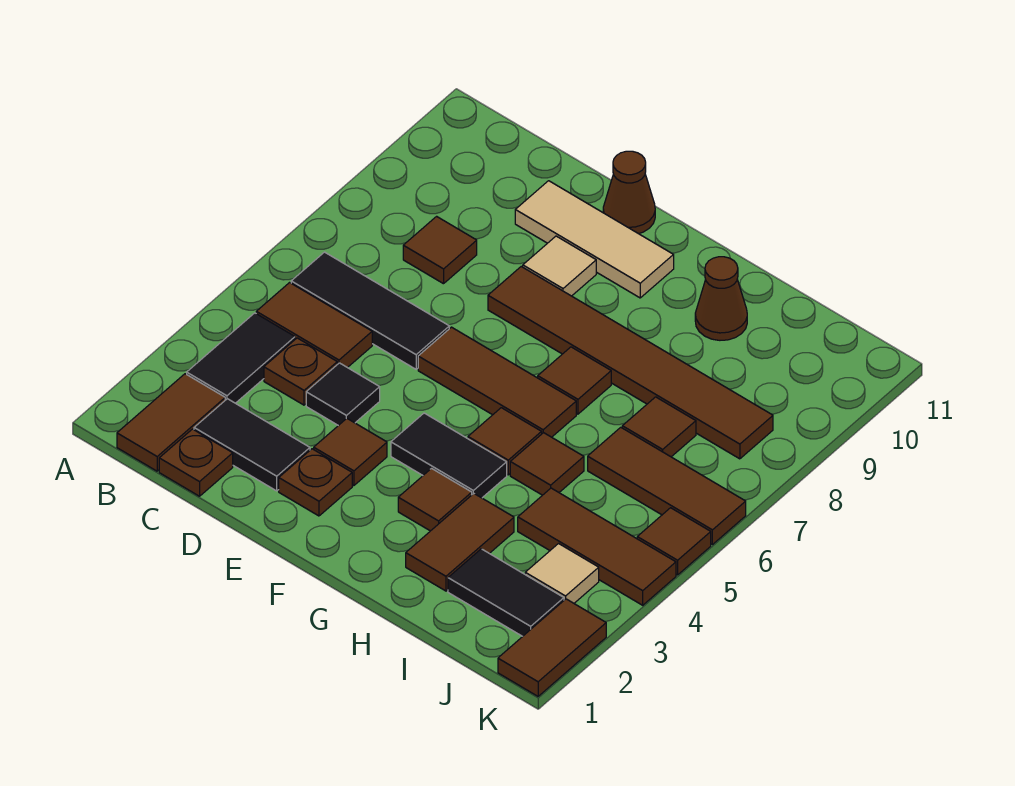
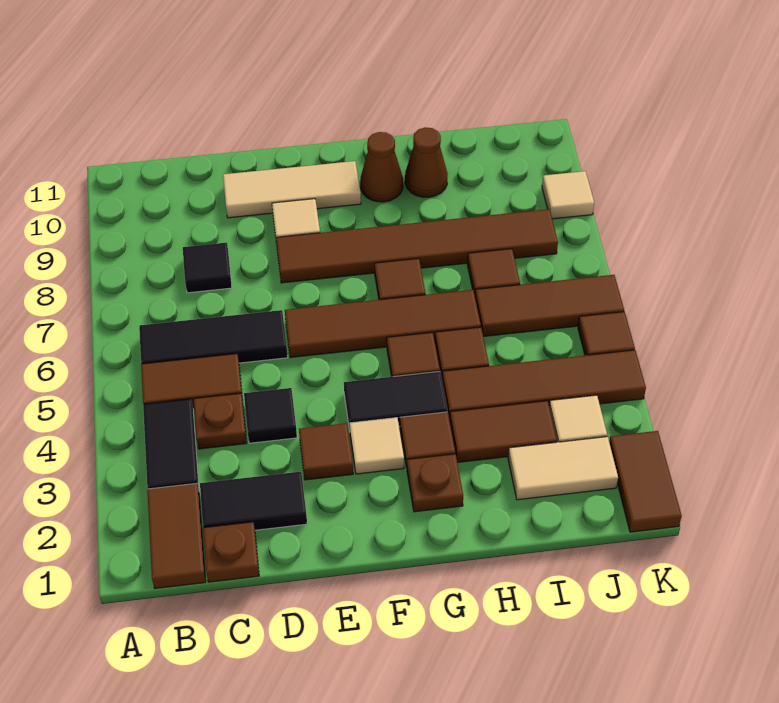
brown 1x1 tile [403,216,477,284] -> black 1x1 tile [183,243,232,293]
brown 1x1 plate [279,449,352,516] -> brown 1x1 plate moved to [407,454,463,512]
brown 1x3 tile [418,327,576,437] -> brown 1x4 tile [285,290,481,358]
brown 1x1 cone [603,151,655,234] -> brown 1x1 cone moved to [360,132,403,202]
none -> tan 1x1 tile [350,418,404,474]
brown 1x2 tile [406,494,514,591] -> brown 1x2 tile turned to [450,401,557,463]
black 1x2 tile [448,549,564,636] -> tan 1x2 tile [508,437,618,500]
brown 1x3 tile [518,488,676,605] -> brown 1x4 tile [442,350,646,421]
none -> tan 1x1 tile [542,171,594,219]

